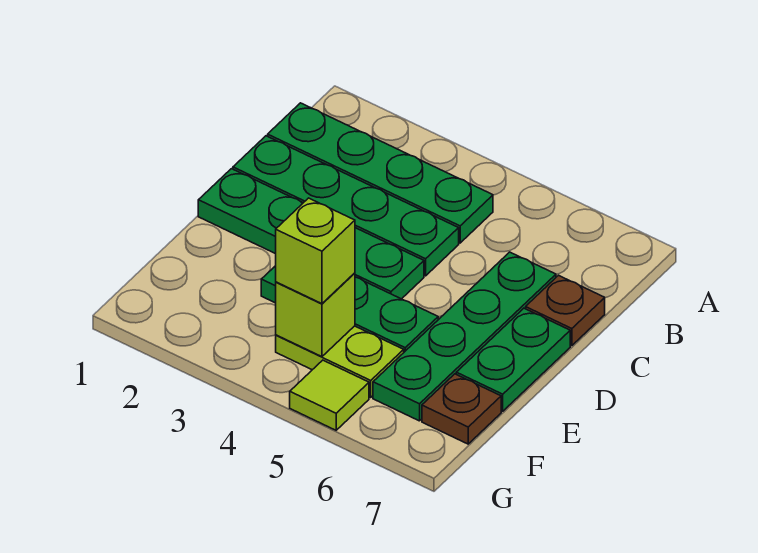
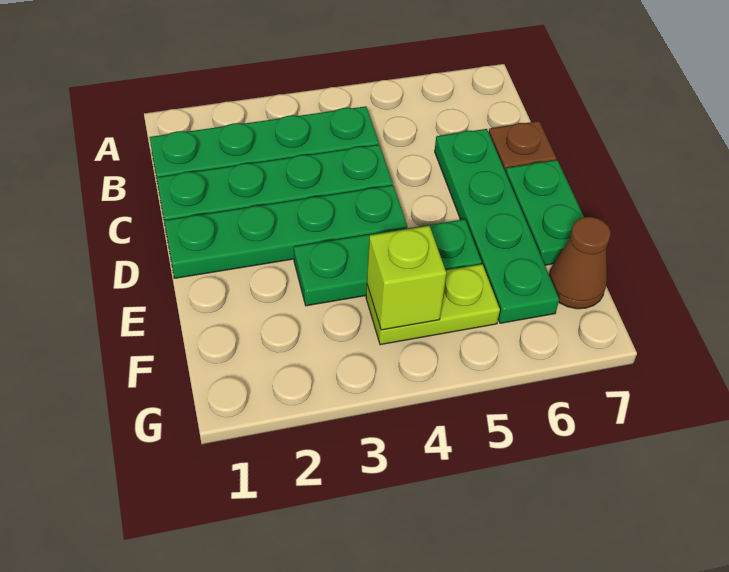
lime 1x1 brick [276,198,355,304] -> none
brown 1x1 plate [422,374,501,444] -> brown 1x1 cone [549,217,610,309]
lime 1x1 tile [290,360,369,430] -> none

